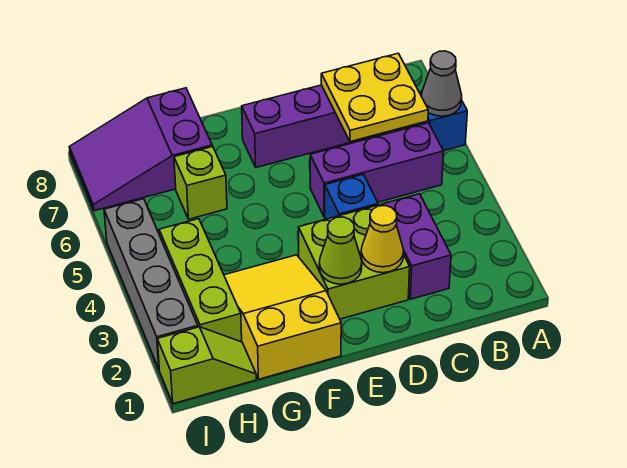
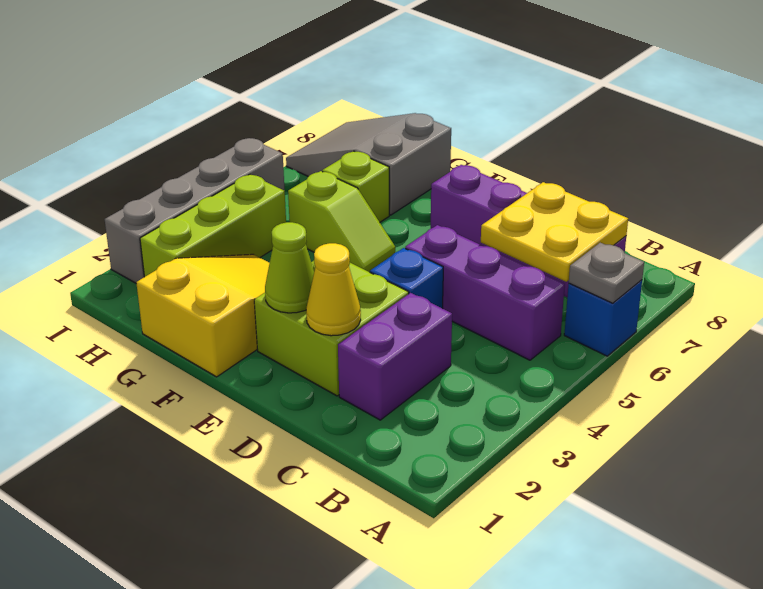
grey 1x1 cone [421,51,462,116] -> grey 1x1 plate [569,243,644,303]
purple 2x3 slope [70,88,212,211] -> grey 2x3 slope [286,113,451,215]
lime 1x2 slope [157,327,256,404] -> lime 1x2 slope moved to [288,171,395,272]

